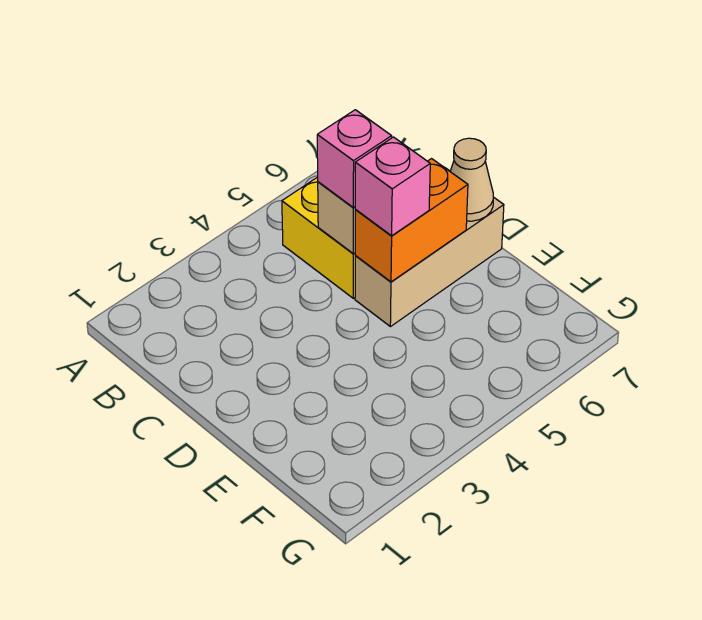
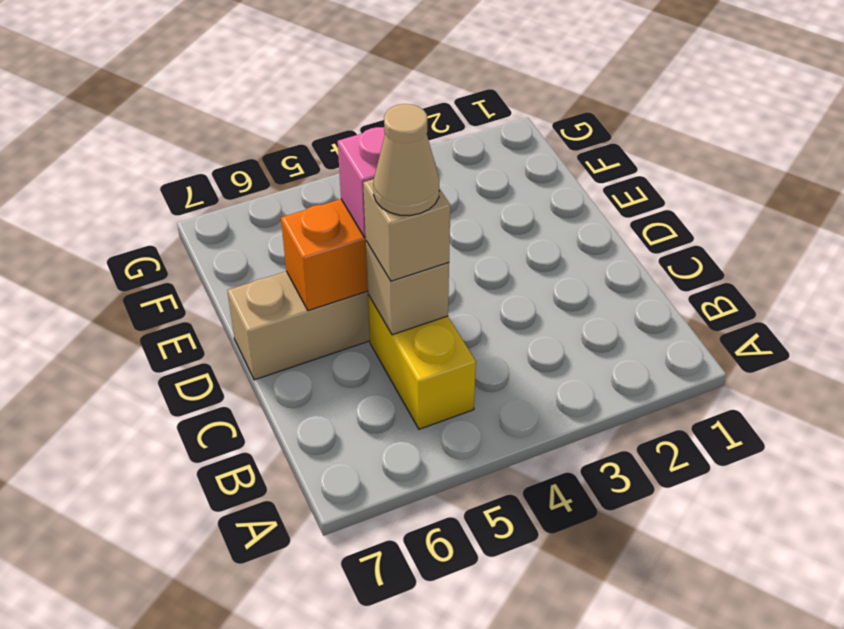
pink 1x1 brick [317,110,392,208] -> tan 1x1 brick [363,179,450,281]
tan 1x1 cone [450,138,493,221] -> tan 1x1 cone moved to [373,104,439,216]

